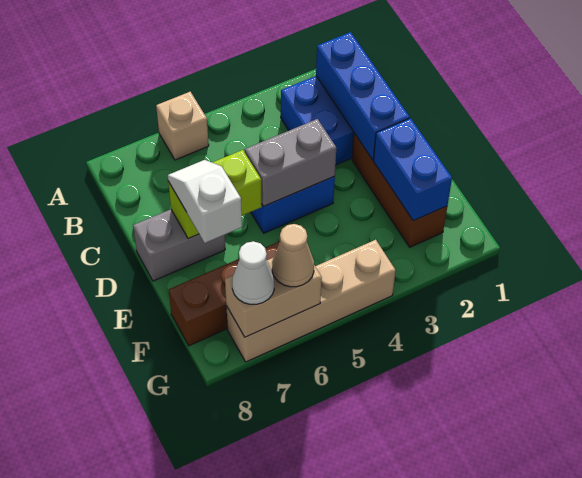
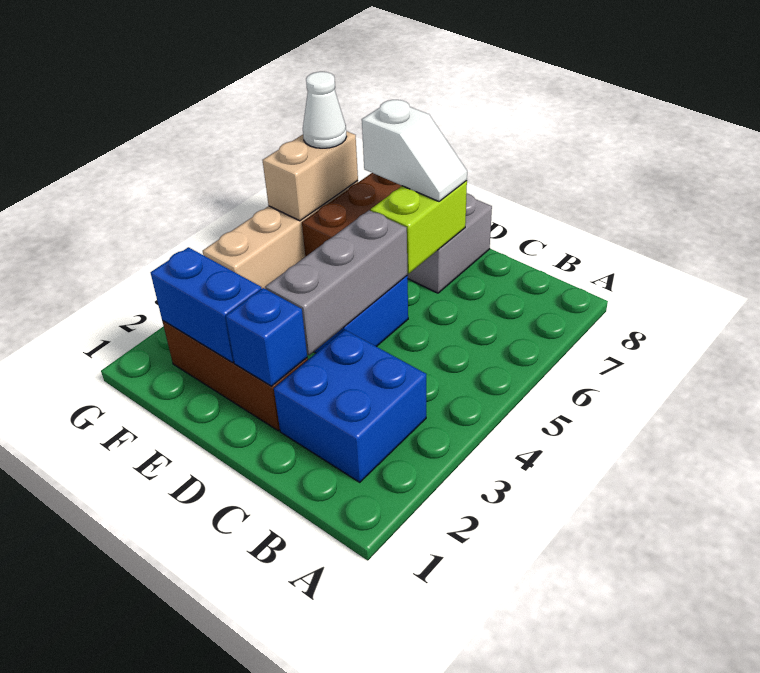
tan 1x1 brick [156,92,209,160] -> none
blue 1x3 brick [316,32,410,160] -> blue 1x1 brick [226,288,307,386]
grey 1x2 brick [245,119,336,207] -> grey 1x3 brick [265,210,408,355]
tan 1x1 cone [272,224,314,287] -> none

